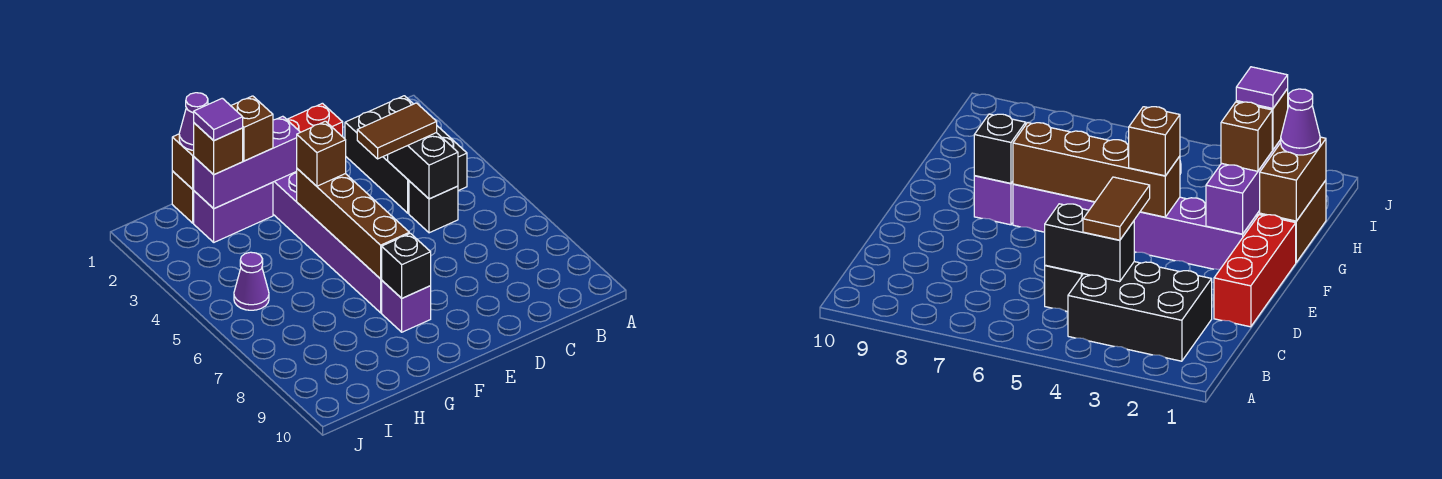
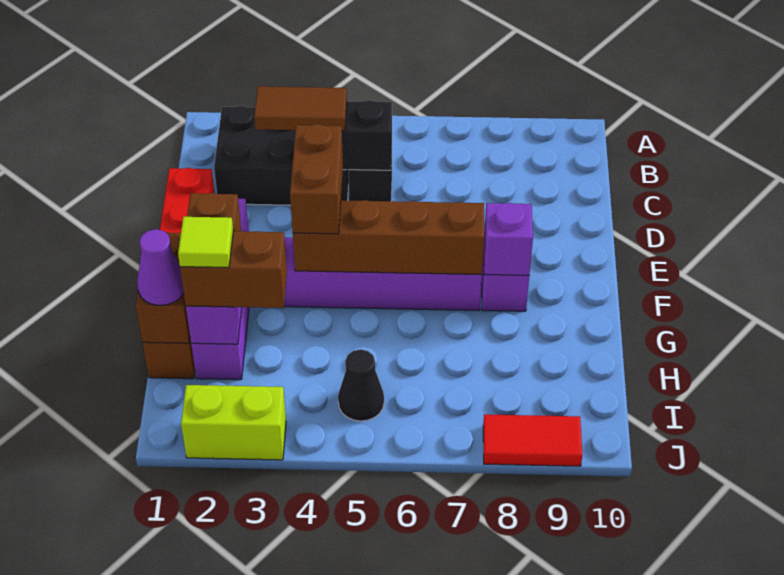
brown 1x2 tile [357,103,437,159] -> brown 1x2 tile turned to [254,86,347,131]
brown 1x1 brick [297,121,346,186] -> brown 1x2 brick [290,124,343,234]
black 1x1 brick [382,233,431,298] -> purple 1x1 brick [484,203,533,275]
brown 1x1 brick [194,123,243,175] -> brown 1x2 brick [180,231,287,308]
purple 1x1 tile [194,98,243,141] -> lime 1x1 tile [178,217,233,267]
purple 1x1 cone [234,252,269,310] -> black 1x1 cone [338,349,384,421]
none -> lime 1x2 brick [181,385,286,460]
none -> red 1x2 tile [483,414,582,466]

